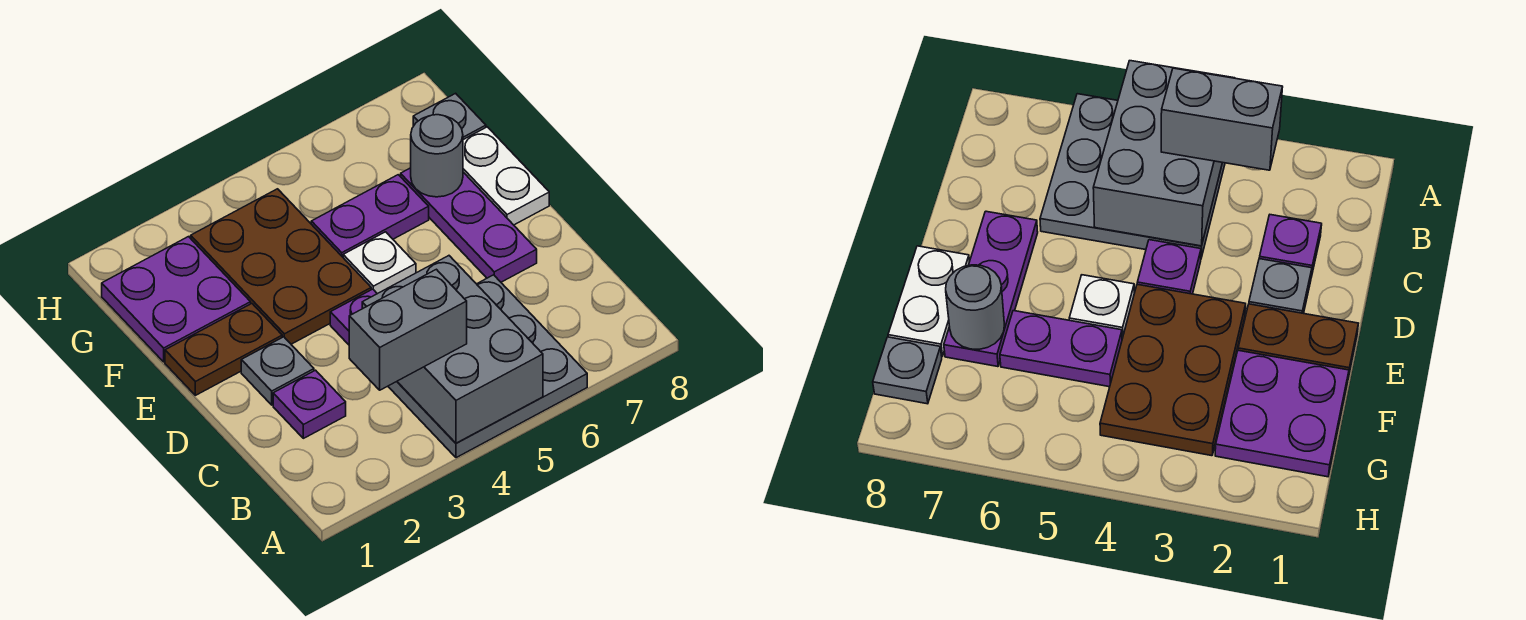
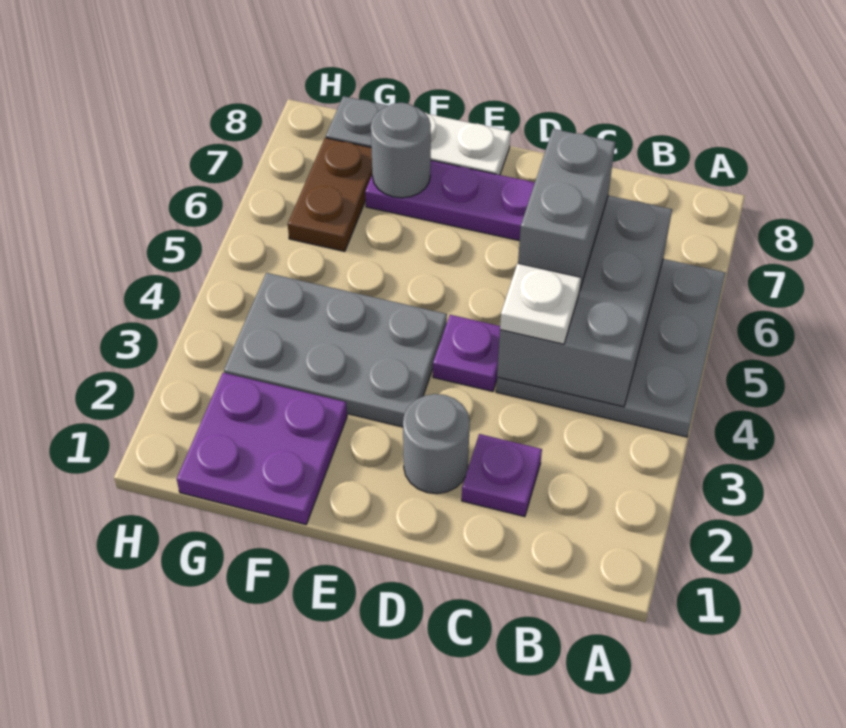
grey 2x3 brick [362,256,543,443] -> grey 2x3 brick turned to [497,196,672,407]
grey 1x2 brick [349,269,467,390] -> grey 1x2 brick moved to [518,129,615,291]
grey 1x1 plate [241,337,314,405] -> grey 1x1 round brick [403,394,470,494]
brown 1x2 plate [165,304,282,395] -> brown 1x2 plate moved to [288,138,372,251]
brown 2x3 plate [191,189,371,344] -> grey 2x3 plate [224,273,447,427]
white 1x1 plate [343,232,416,294] -> white 1x1 plate moved to [500,264,581,344]
purple 1x2 plate [311,175,429,257] -> none

